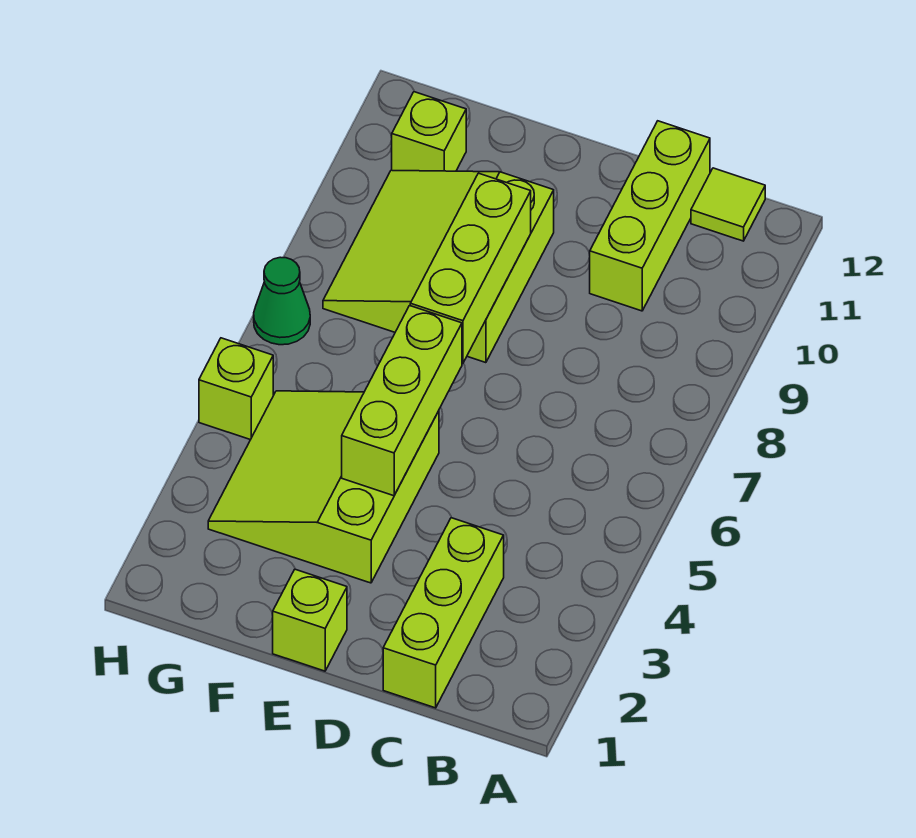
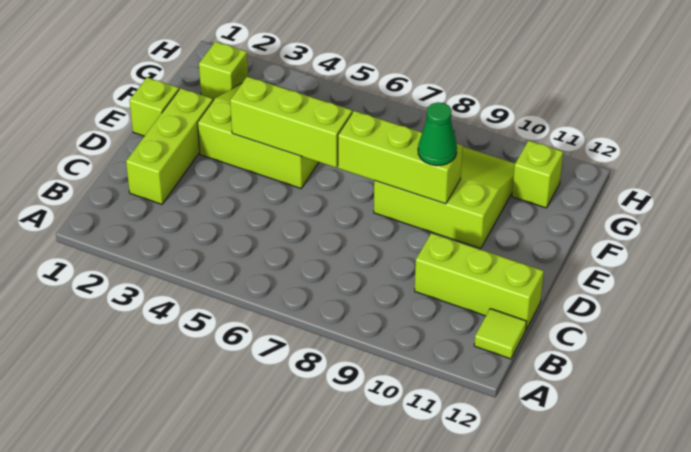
lime 1x3 brick [383,518,504,708] -> lime 1x3 brick turned to [126,88,213,204]
lime 1x1 brick [199,338,273,440] -> lime 1x1 brick moved to [199,42,248,100]
green 1x1 cone [254,257,310,345] -> green 1x1 cone moved to [418,102,457,166]

